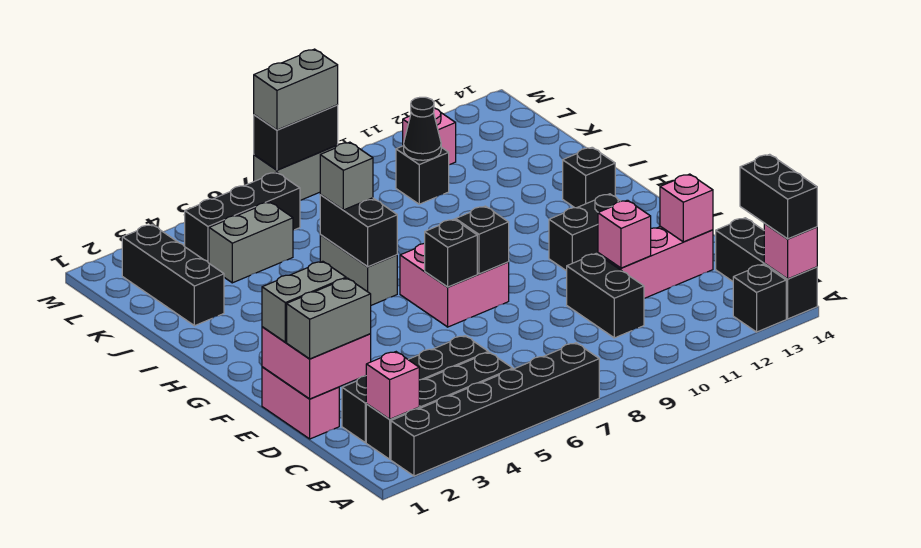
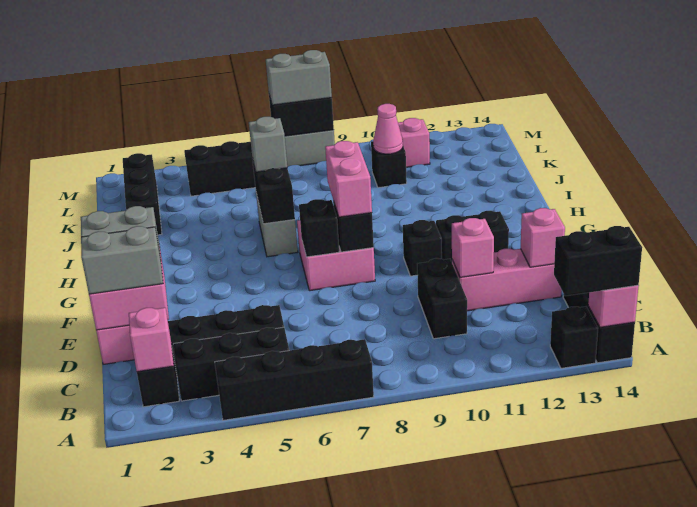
black 1x6 brick [391,343,599,476] -> black 1x4 brick [215,339,374,420]
black 1x2 brick [740,154,817,239] -> black 1x2 brick turned to [554,226,642,296]
none -> pink 1x2 brick [325,141,372,217]
black 1x1 brick [563,147,615,208] -> black 1x1 brick moved to [403,220,442,276]
grey 1x2 brick [209,202,293,283] -> none
black 1x1 cone [404,97,441,160] -> pink 1x1 cone [373,104,403,154]

